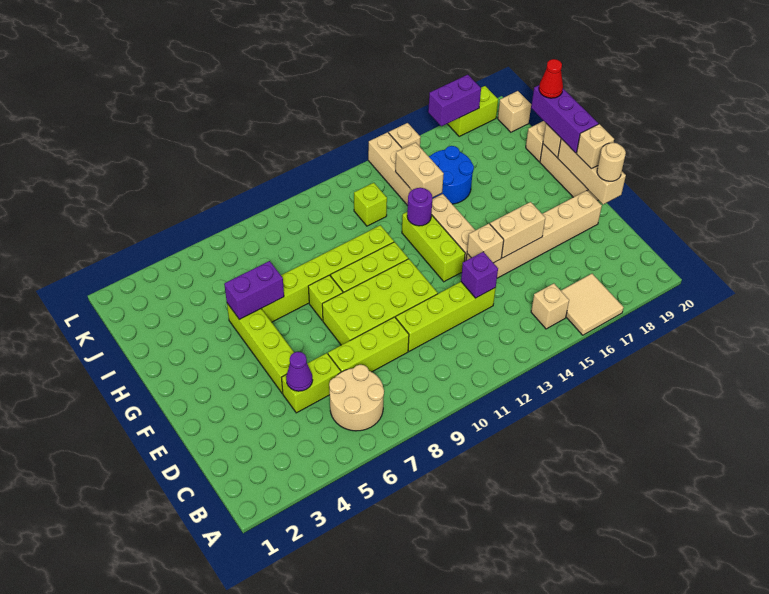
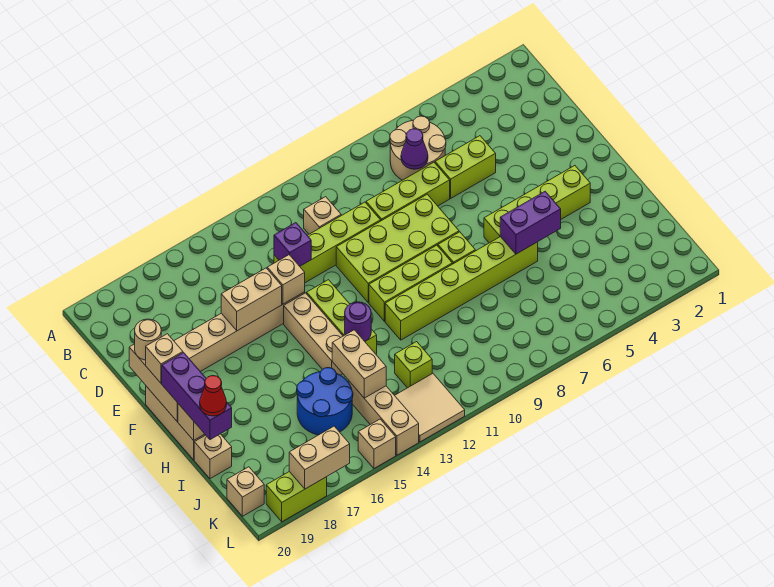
tan 2x2 tile [561,274,624,335] -> tan 2x2 tile moved to [395,373,465,442]
tan 1x1 brick [531,283,569,329] -> tan 1x1 brick moved to [304,197,341,234]
purple 1x1 cone [286,352,313,391] -> purple 1x1 cone moved to [401,129,428,169]
lime 1x4 brick [227,303,294,393] -> lime 1x4 brick turned to [484,166,590,243]
purple 1x2 brick [428,75,481,126] -> tan 1x2 brick [289,426,350,489]

